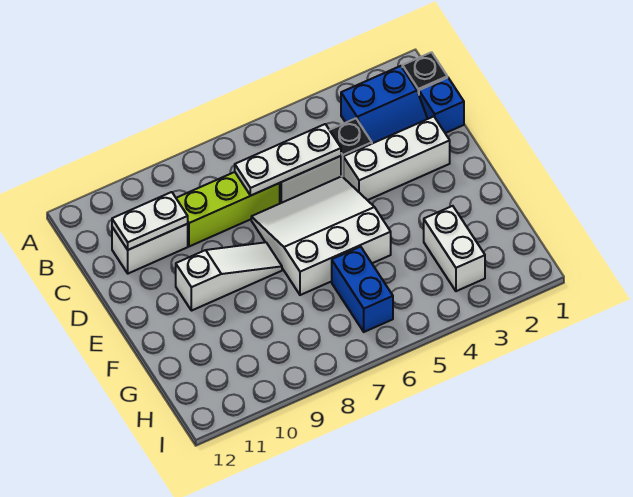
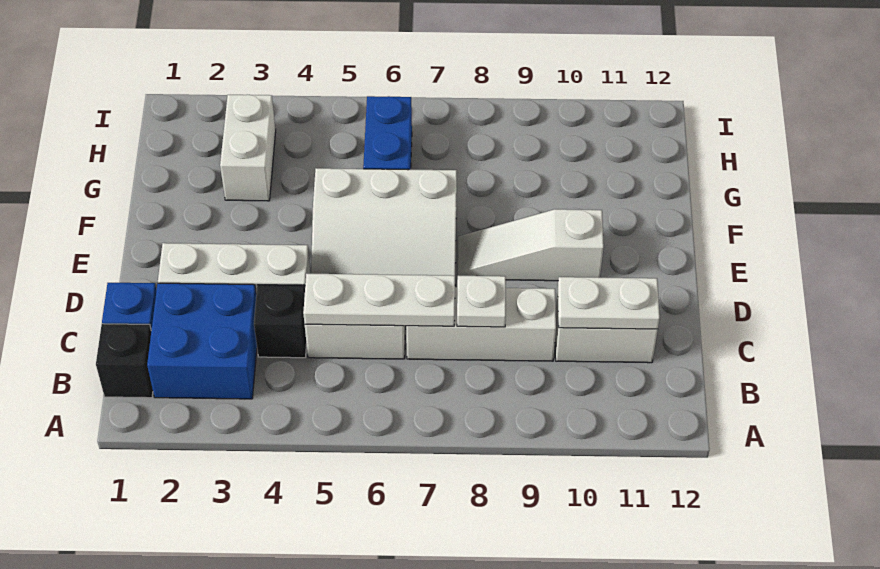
blue 2x2 slope [341,66,427,144] -> blue 2x2 brick [147,283,257,399]
lime 1x3 brick [176,172,280,246] -> white 1x3 brick [406,287,556,361]
none -> white 1x1 plate [457,276,506,327]

